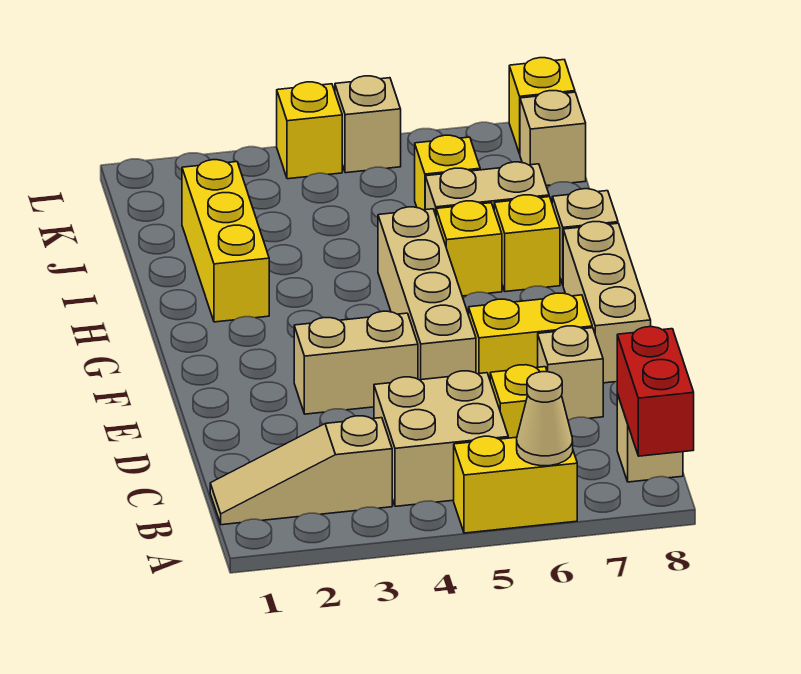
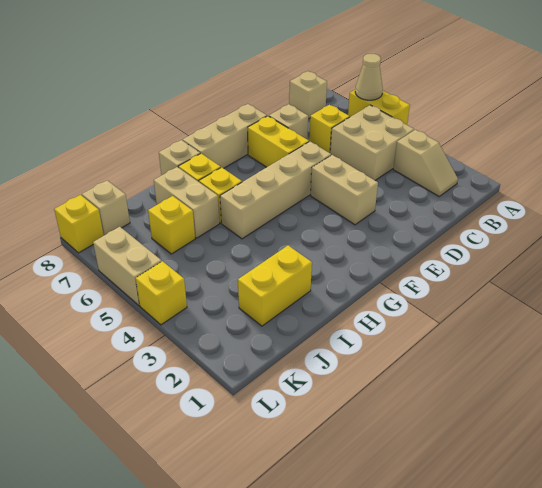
red 1x2 brick [617,327,694,456] -> none
tan 1x3 slope [210,416,392,525] -> tan 1x2 slope [393,130,458,196]
yellow 1x3 brick [182,160,269,322] -> yellow 1x2 brick [238,245,312,326]
tan 1x1 brick [335,76,401,173] -> tan 1x2 brick [93,227,162,306]

